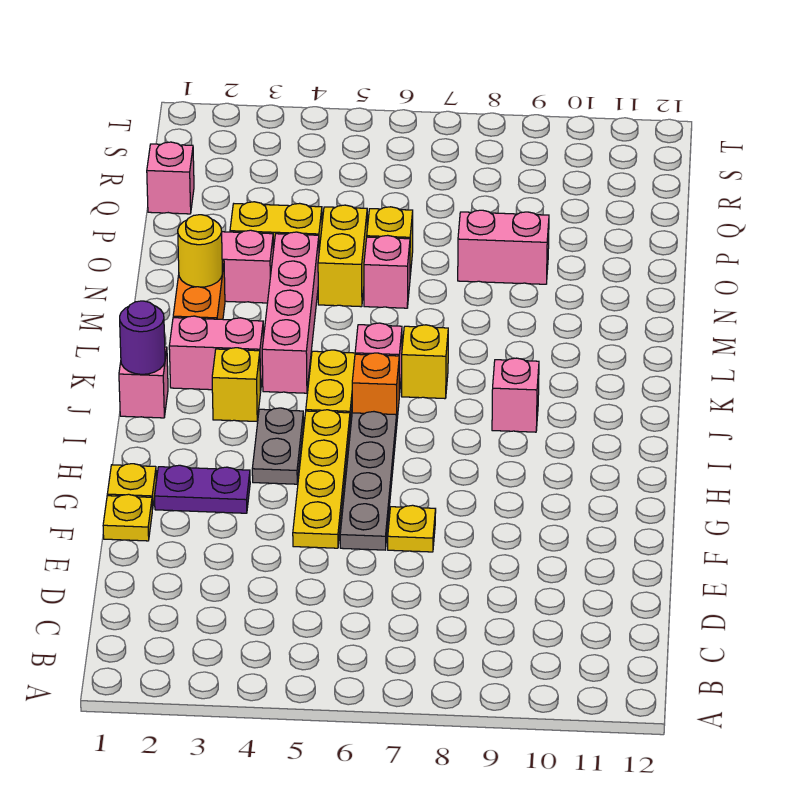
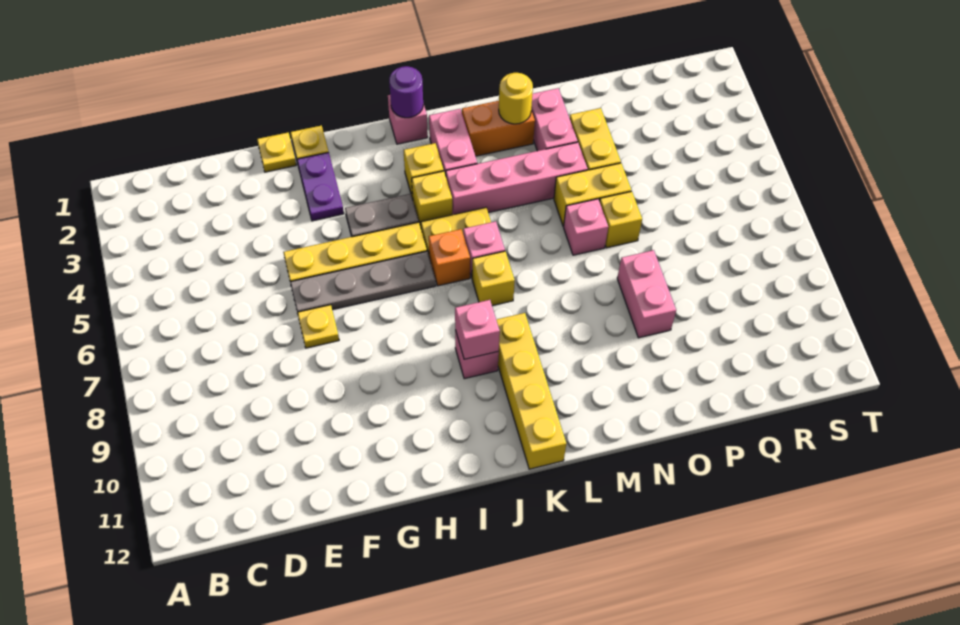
none -> yellow 1x1 brick [412,171,452,227]
none -> yellow 1x4 brick [496,313,566,469]
pink 1x1 brick [147,142,194,214] -> pink 1x1 brick moved to [455,300,500,359]

